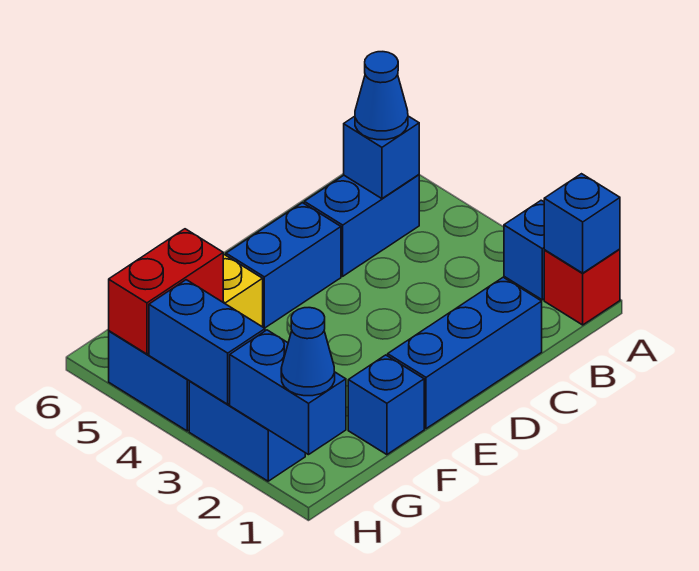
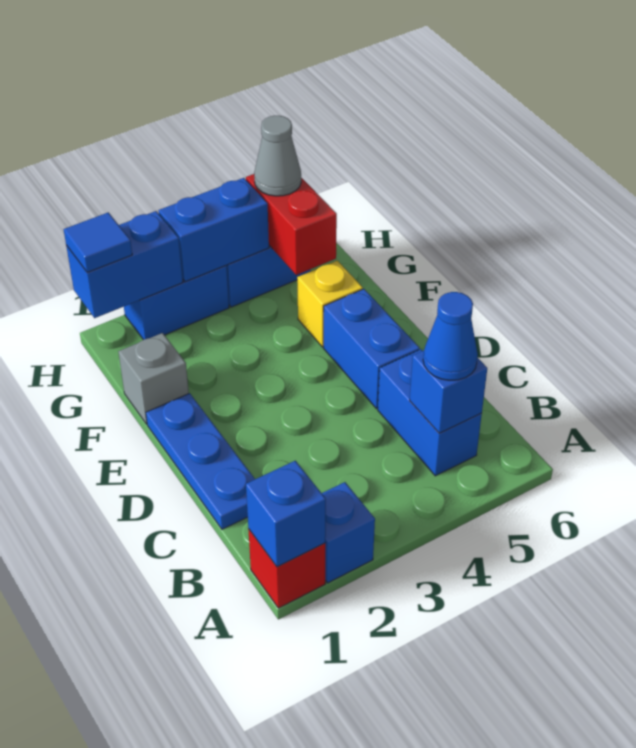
blue 1x3 brick [388,277,542,429] -> blue 1x3 plate [146,393,255,529]
blue 1x1 brick [348,355,424,455] -> grey 1x1 brick [118,333,189,424]
blue 1x1 cone [281,308,335,396] -> blue 1x1 tile [64,212,132,272]
none -> grey 1x1 cone [254,116,301,196]

